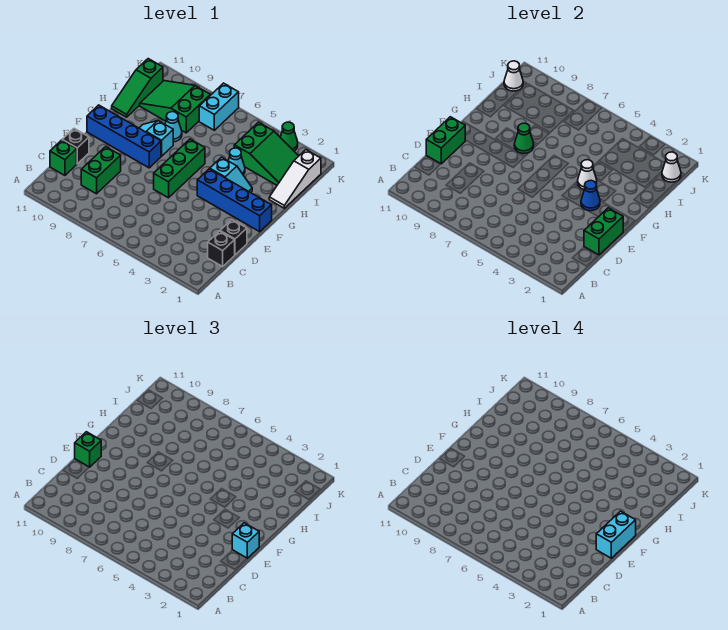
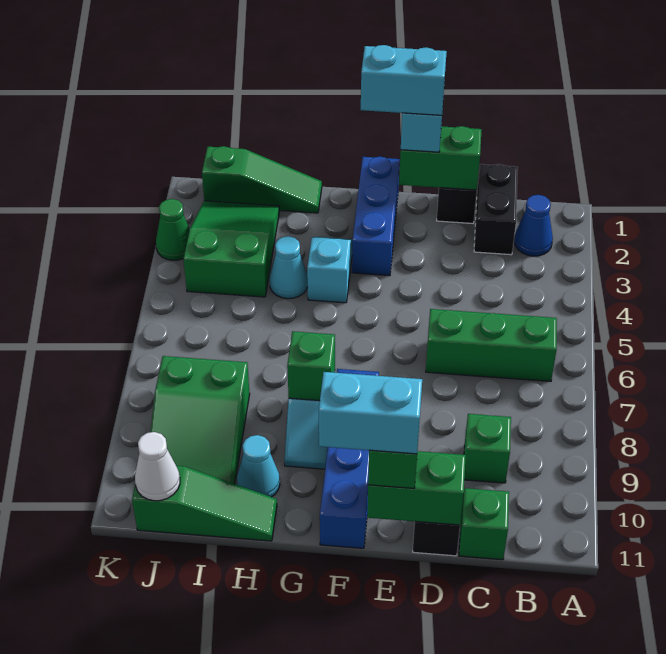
black 1x1 brick [208,231,235,266] -> black 1x2 brick [474,164,518,255]
green 1x2 brick [81,147,121,194] -> green 1x1 brick [464,414,511,483]
green 1x3 brick [154,139,205,198] -> green 1x3 brick moved to [426,309,557,381]
blue 1x4 brick [197,169,272,232] -> blue 1x3 brick [352,157,400,276]
blue 1x1 cone [581,180,600,211] -> blue 1x1 cone moved to [514,195,553,256]
white 1x1 cone [578,160,597,190] -> none
green 1x1 cone [514,123,534,153] -> green 1x1 brick [287,331,335,401]
white 1x3 slope [269,150,321,208] -> green 1x3 slope [202,146,322,213]
cyan 1x1 cone [165,112,182,142] -> cyan 1x1 cone moved to [237,435,280,497]
white 1x1 cone [662,152,681,182] -> none
cyan 1x2 brick [199,83,239,130] -> cyan 1x2 brick moved to [319,372,422,454]

